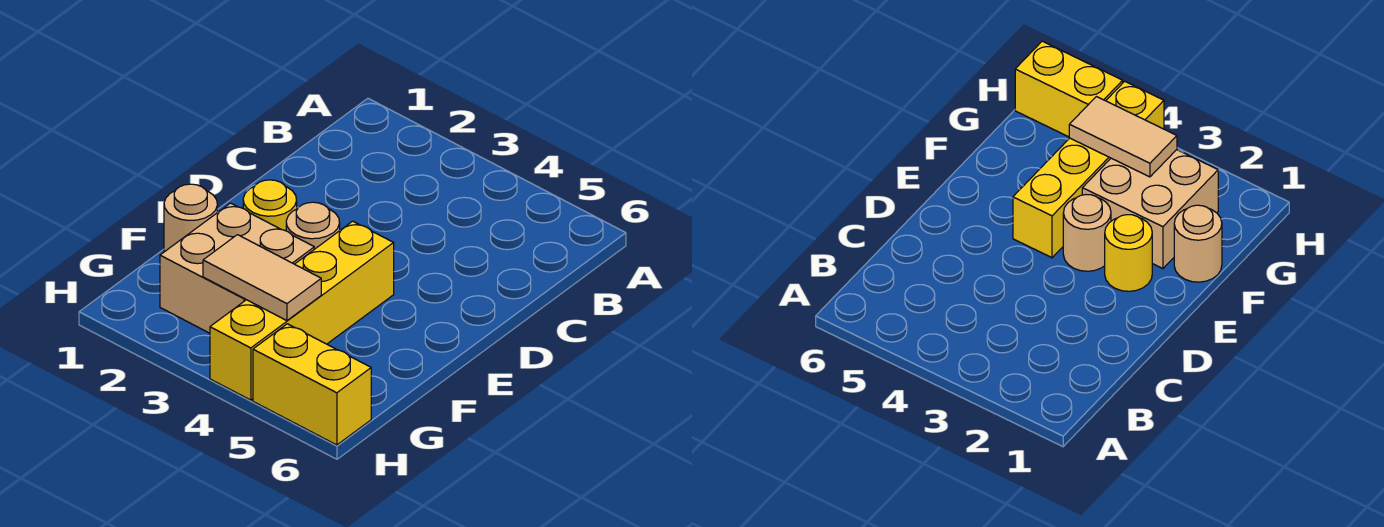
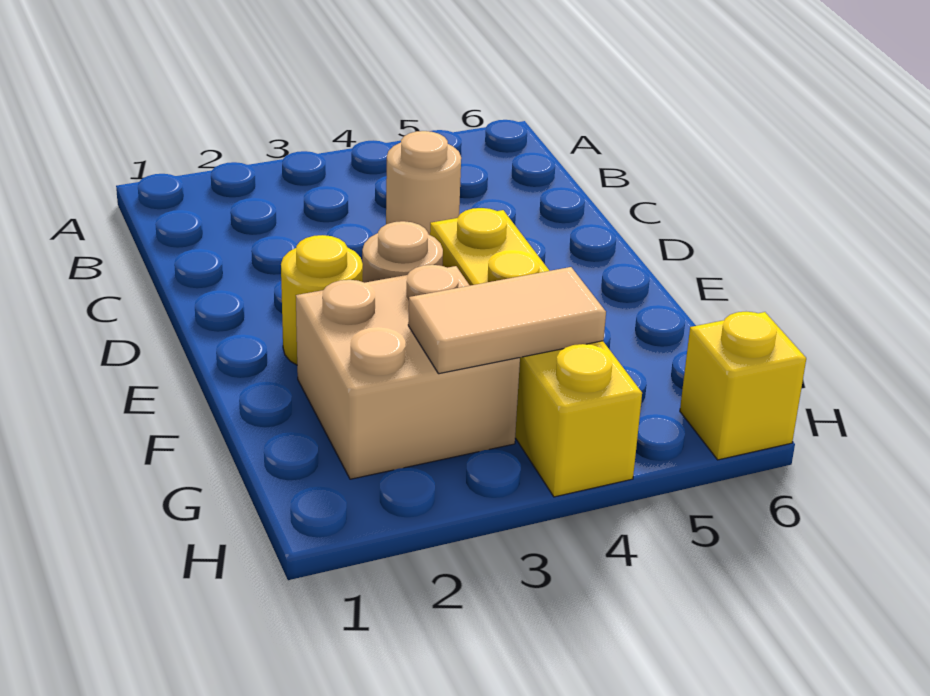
tan 1x1 round brick [164,184,217,252] -> tan 1x1 round brick moved to [386,131,461,235]
yellow 1x2 brick [253,324,371,445] -> yellow 1x1 brick [680,312,806,460]

